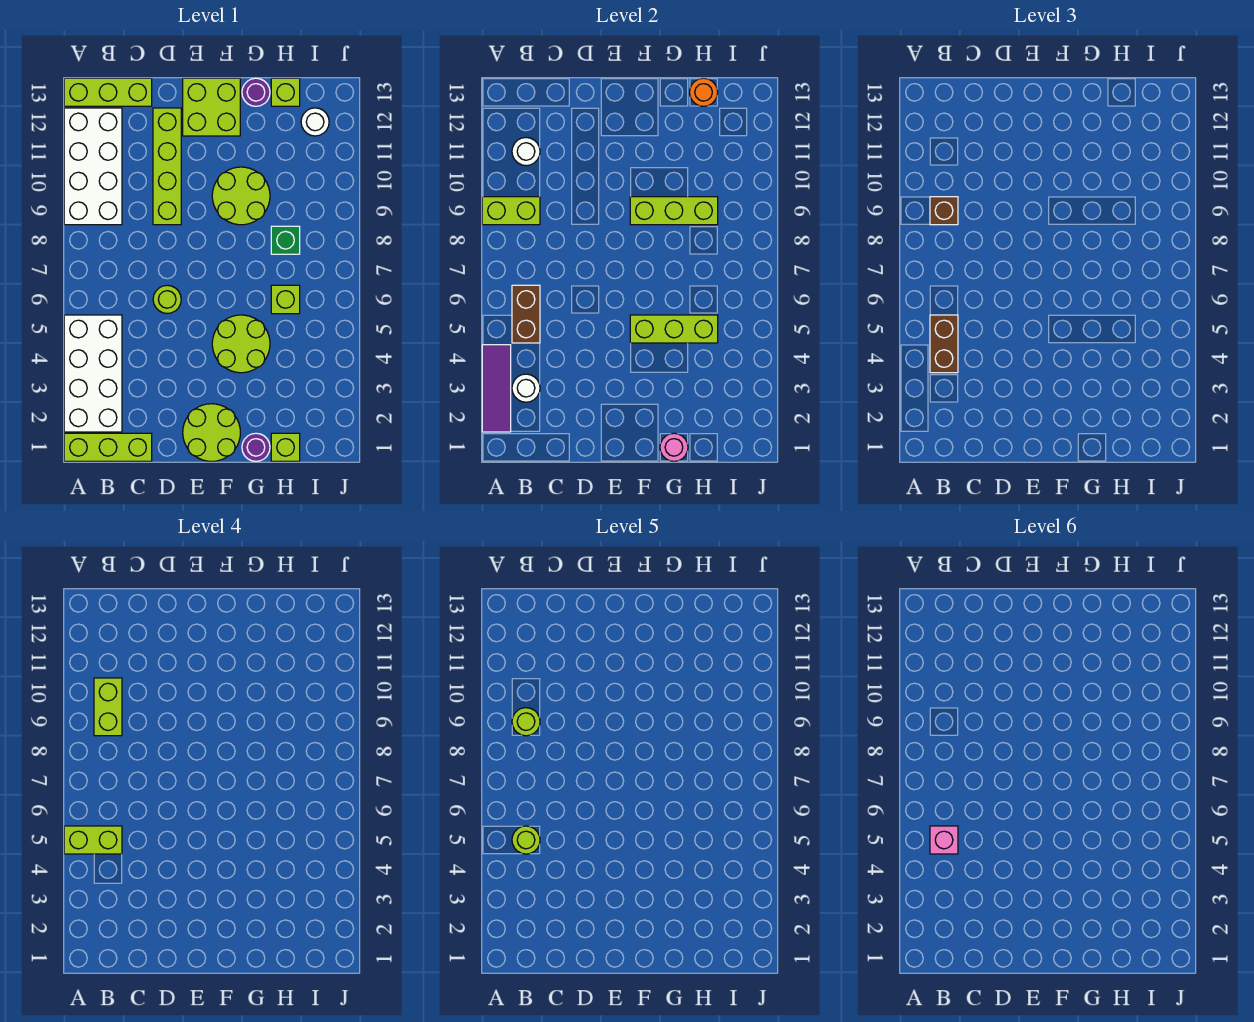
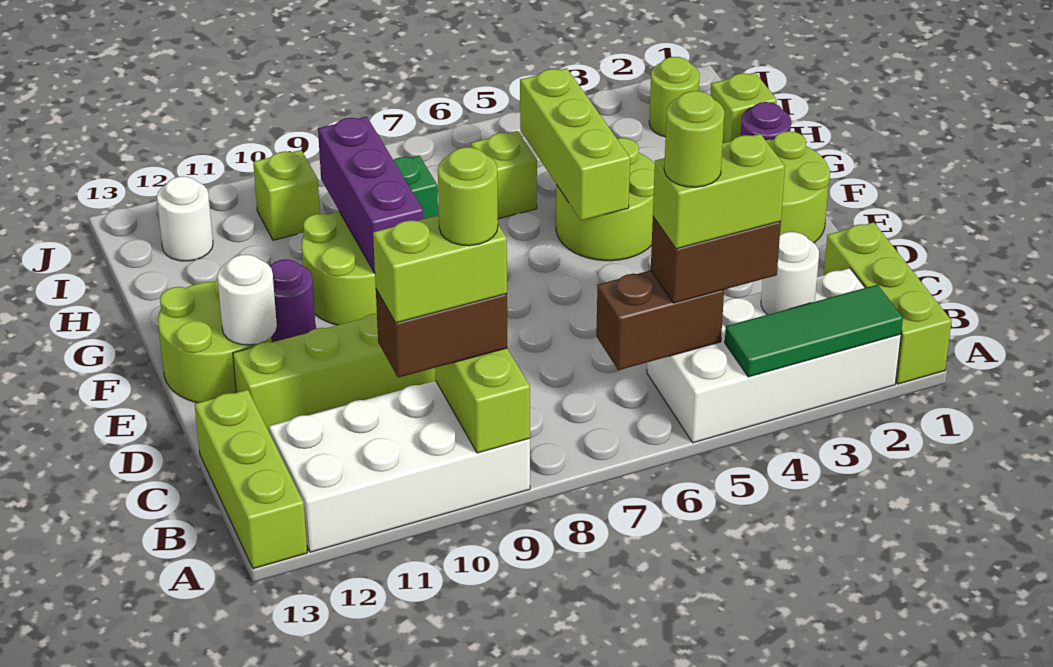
purple 1x3 tile [482,345,511,432] -> green 1x3 tile [725,285,903,377]
lime 1x2 brick [64,826,122,854] -> lime 1x2 brick turned to [653,134,785,249]
pink 1x1 brick [930,826,958,854] -> none
brown 1x1 brick [930,197,958,225] -> brown 1x2 brick [376,290,507,378]
white 1x1 round brick [512,138,540,166] -> white 1x1 round brick moved to [217,255,277,345]
lime 1x1 round brick [153,285,181,314] -> lime 1x1 round brick moved to [649,57,700,137]
lime 2x2 brick [183,78,240,136] -> lime 2x2 round brick [158,278,271,403]
lime 1x3 brick [630,197,718,225] -> purple 1x3 brick [318,117,424,273]
pink 1x1 round brick [660,433,688,461] -> none
purple 1x1 round brick [242,78,270,106] -> purple 1x1 round brick moved to [270,259,316,342]
lime 1x1 brick [271,78,300,106] -> lime 1x1 brick moved to [253,150,320,240]
orange 1x1 round brick [690,78,718,106] -> none

